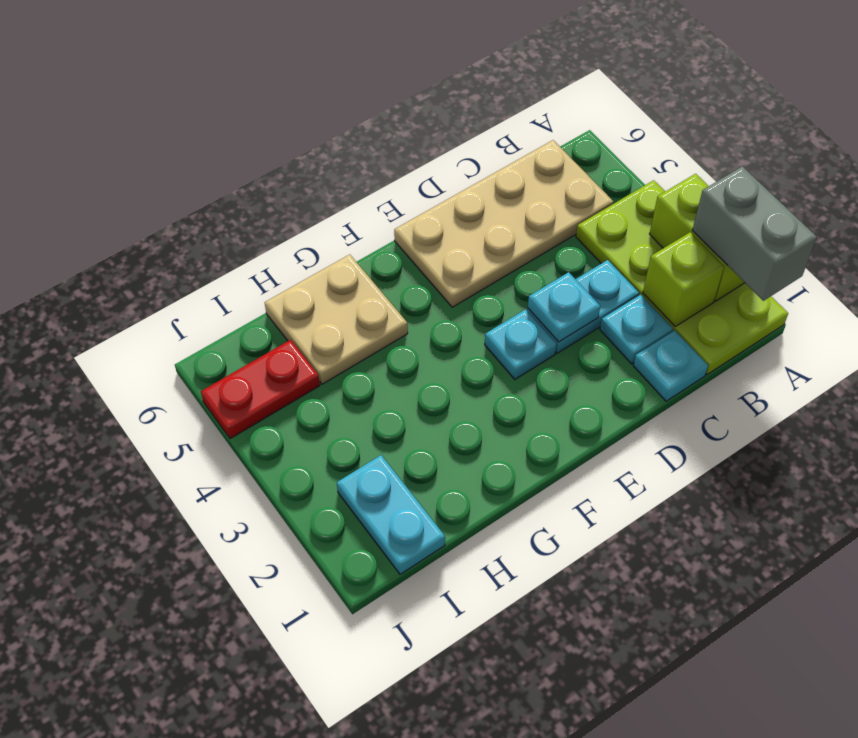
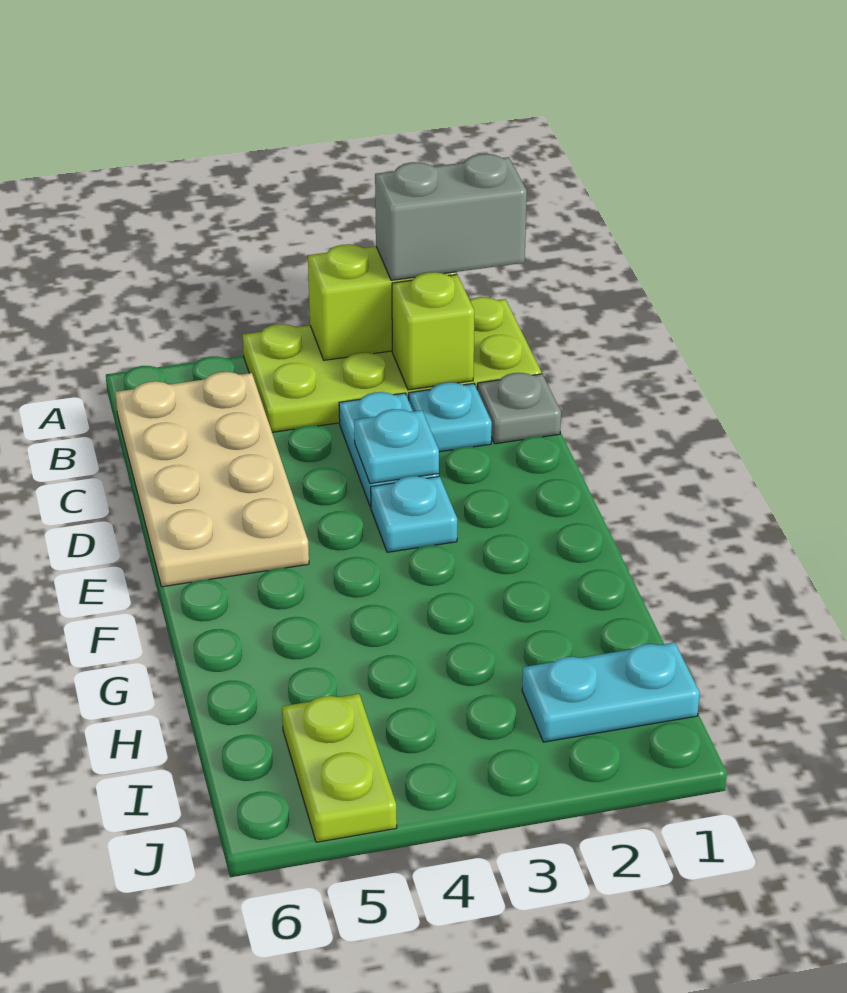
cyan 1x1 plate [633,330,708,401] -> grey 1x1 plate [477,373,561,444]
tan 2x2 plate [265,255,408,384] -> none
red 1x2 plate [201,340,320,439] -> lime 1x2 plate [282,694,397,842]

